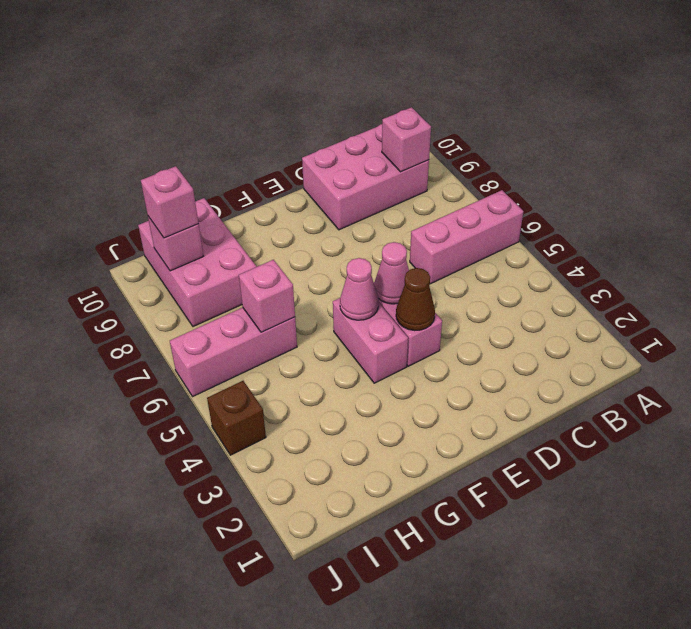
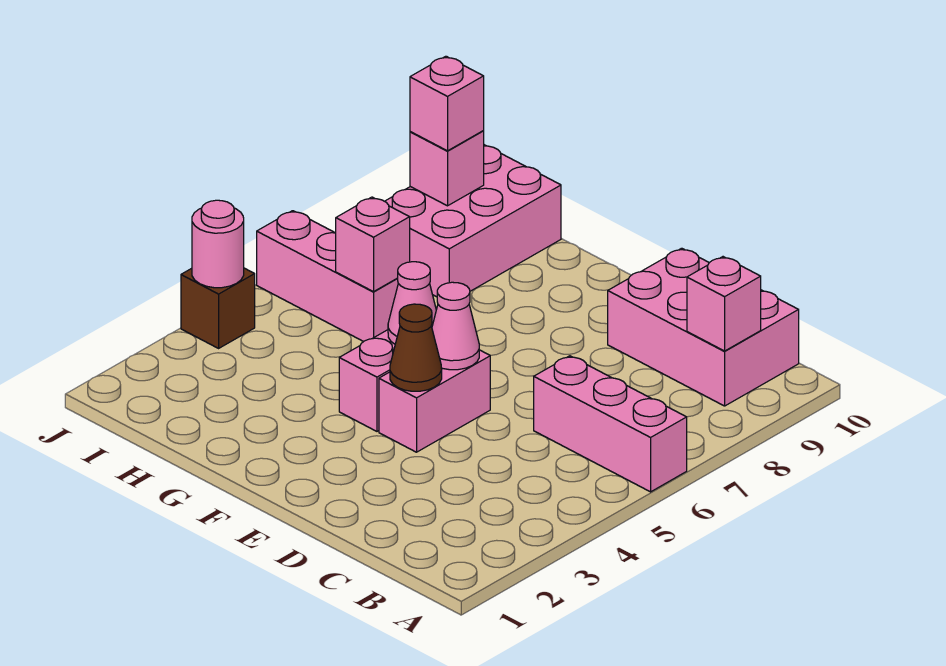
none -> pink 1x1 round brick [192,200,244,288]

